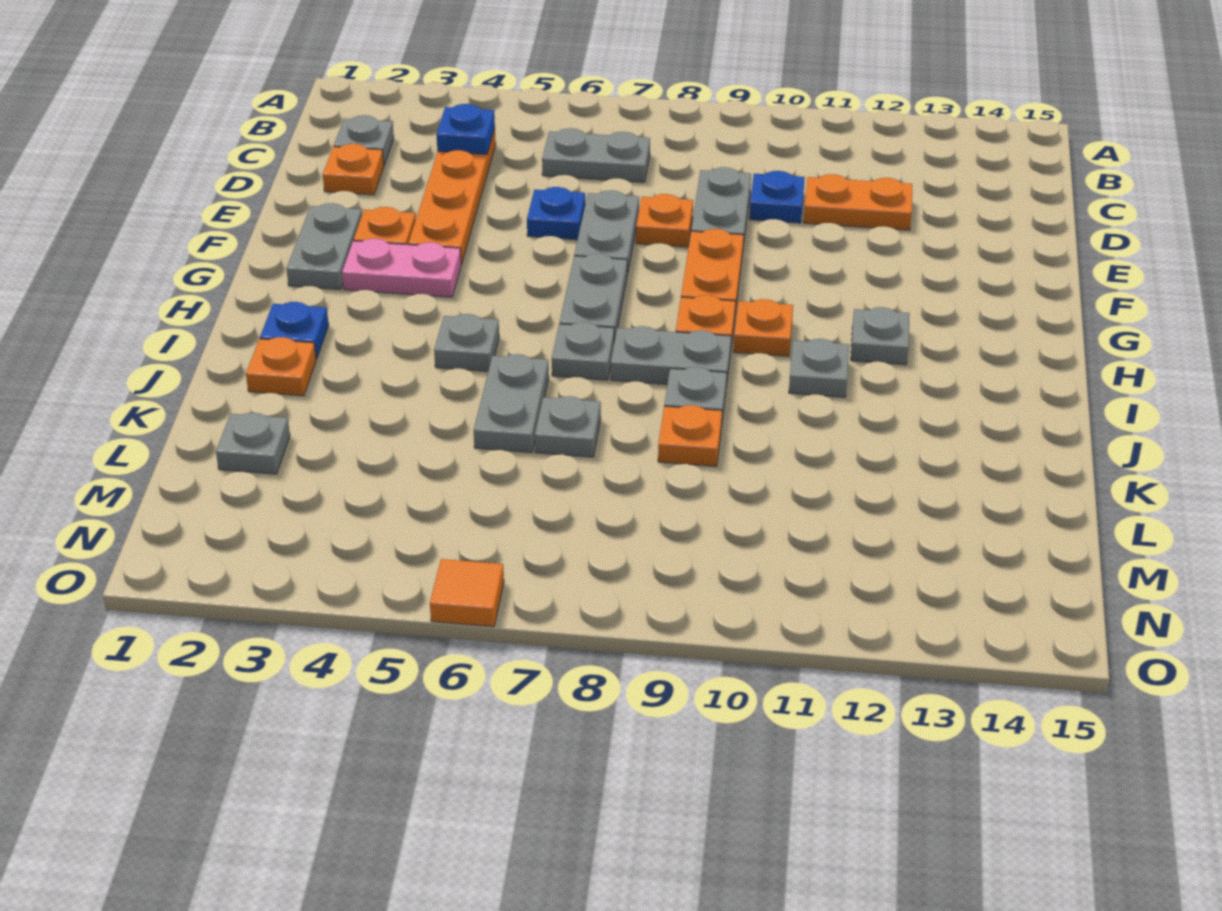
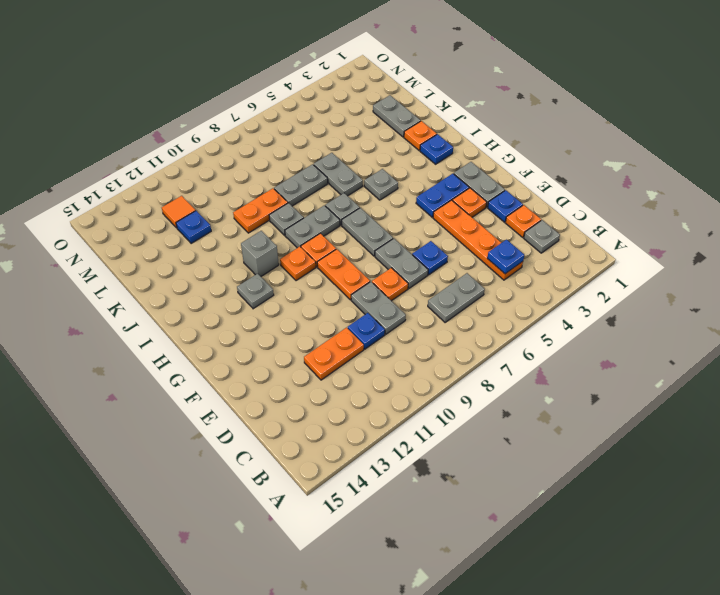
none -> blue 1x1 plate [488,190,523,222]
pink 1x2 plate [342,239,461,297] -> blue 1x2 plate [416,174,469,217]
grey 1x1 plate [789,339,849,397] -> grey 1x1 brick [241,231,279,276]
grey 1x1 plate [535,396,601,457] -> grey 1x2 plate [274,164,328,206]
orange 1x1 plate [658,405,722,466] -> orange 1x2 plate [233,188,288,233]
grey 1x1 plate [216,413,290,474] -> grey 1x2 plate [373,95,421,137]
none -> blue 1x1 plate [176,211,211,244]
orange 1x1 tile [430,559,504,627] -> orange 1x1 tile moved to [162,196,196,228]

